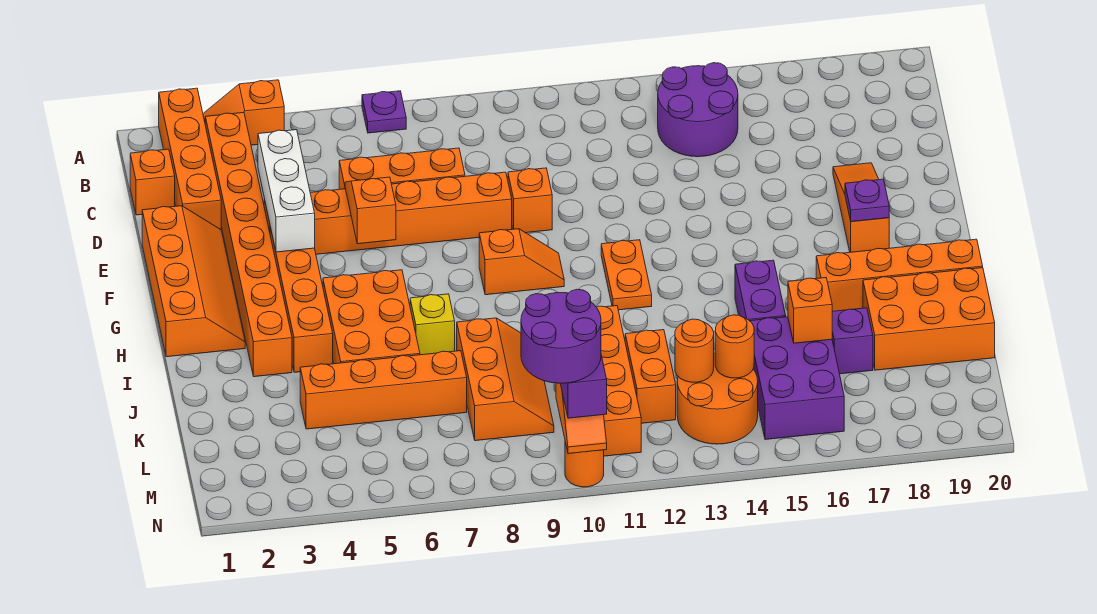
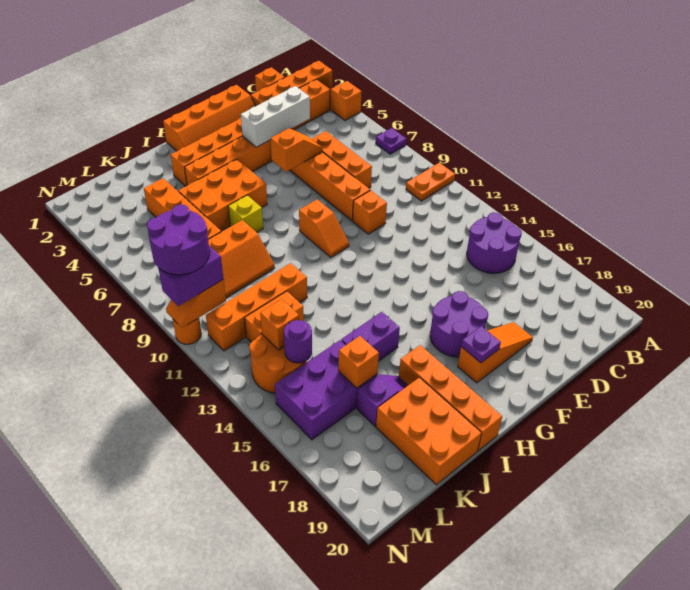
none -> purple 2x2 round brick [430,291,488,357]
orange 1x2 plate [601,240,652,310] -> orange 1x2 plate moved to [406,163,455,201]
orange 1x1 round brick [675,319,714,382] -> orange 1x1 brick [260,299,299,350]
orange 1x1 round brick [715,315,754,378] -> purple 1x1 round brick [284,320,312,363]

